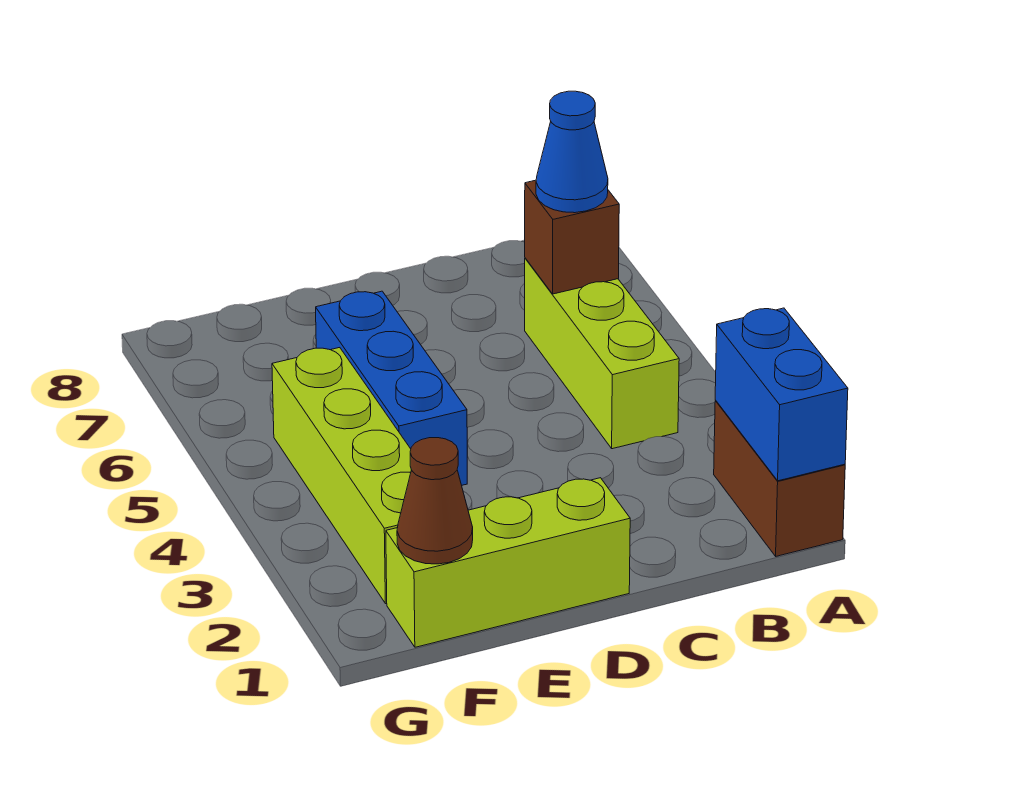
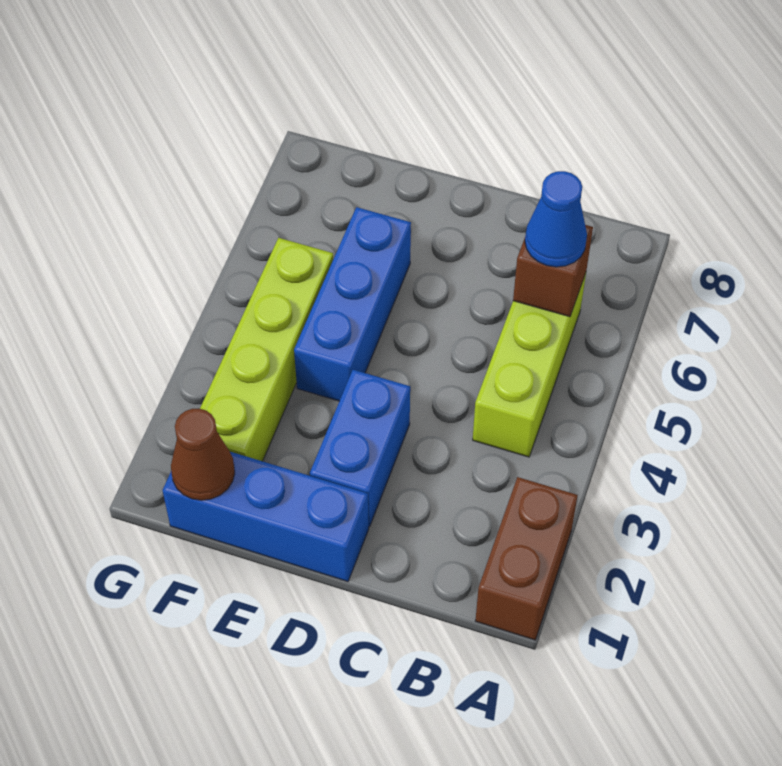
blue 1x2 brick [715,308,848,481] -> blue 1x2 brick moved to [310,370,410,527]
lime 1x3 brick [386,478,630,647] -> blue 1x3 brick [163,452,369,582]

